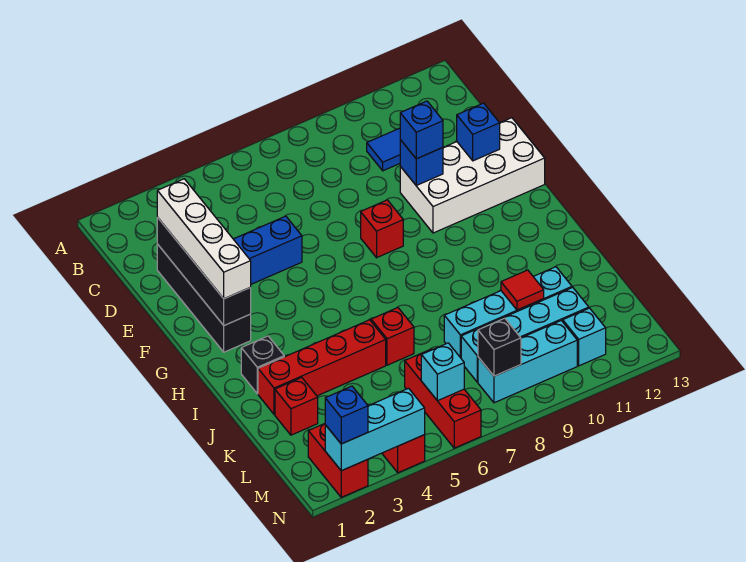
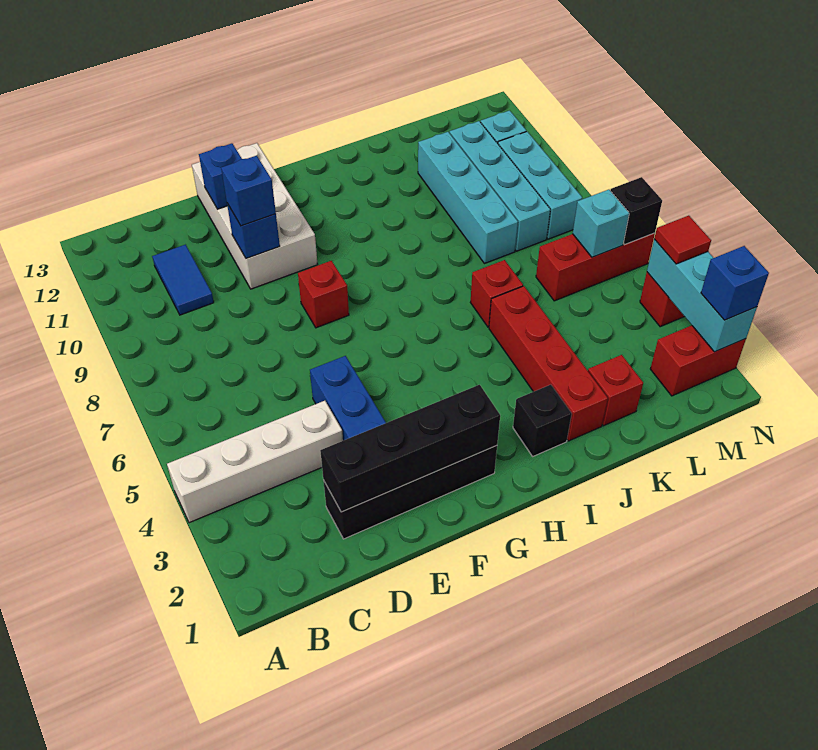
white 1x4 brick [157,179,251,299] -> white 1x4 brick moved to [167,401,343,523]
red 1x1 tile [501,270,544,310] -> red 1x1 tile moved to [654,216,711,264]
black 1x1 brick [478,318,521,376] -> black 1x1 brick moved to [610,177,662,244]

